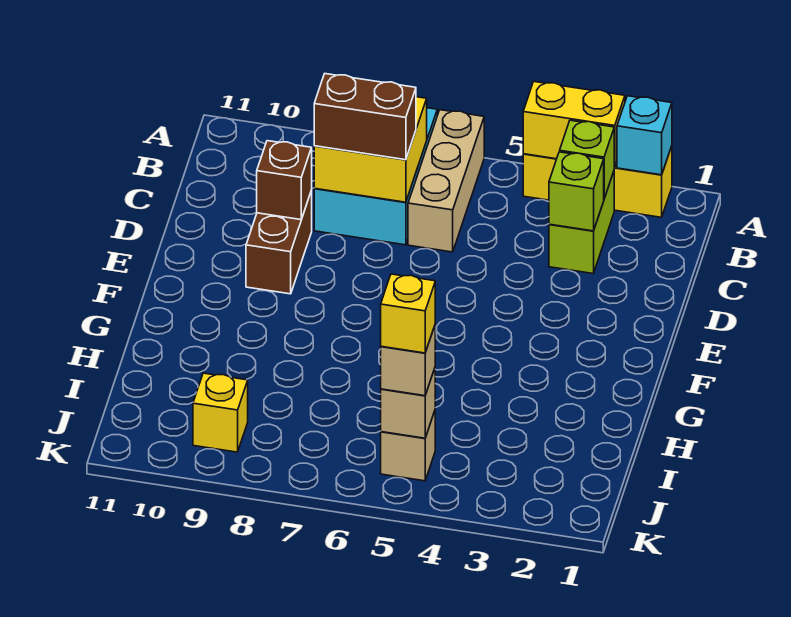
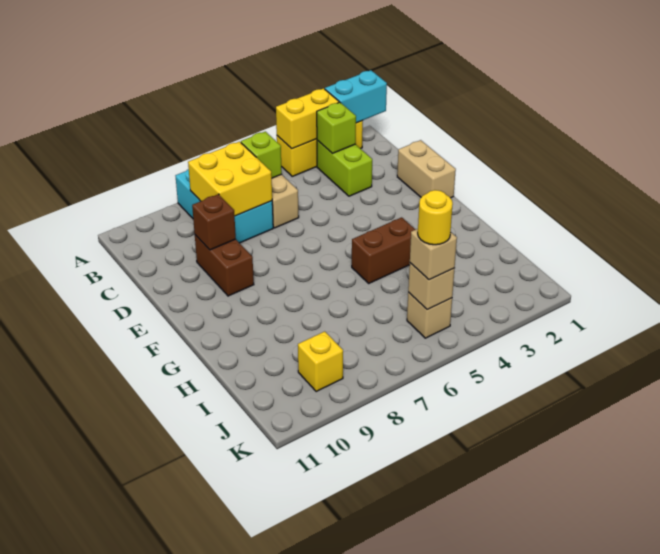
cyan 1x1 brick [617,96,672,175] -> cyan 1x2 brick [325,70,387,123]
lime 1x1 brick [549,152,604,231] -> lime 1x1 brick moved to [241,132,282,178]
brown 1x2 brick [314,74,416,160] -> brown 1x2 brick moved to [352,217,416,283]
none -> tan 1x2 brick [397,140,456,198]
yellow 1x1 brick [381,274,435,353] -> yellow 1x1 round brick [418,190,453,245]

